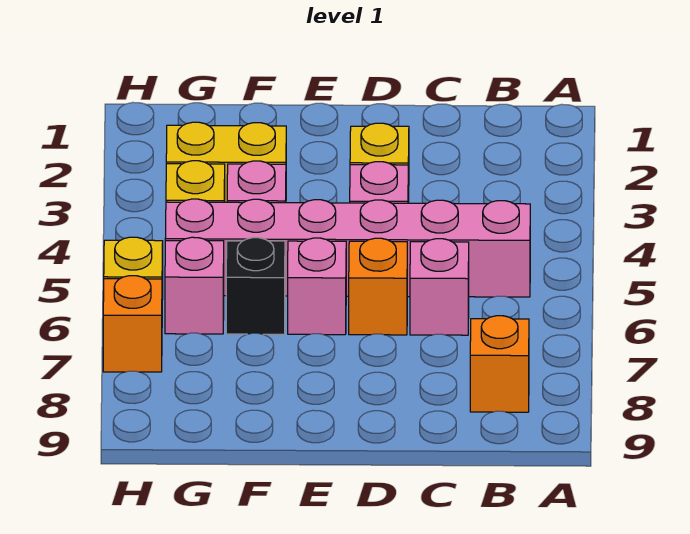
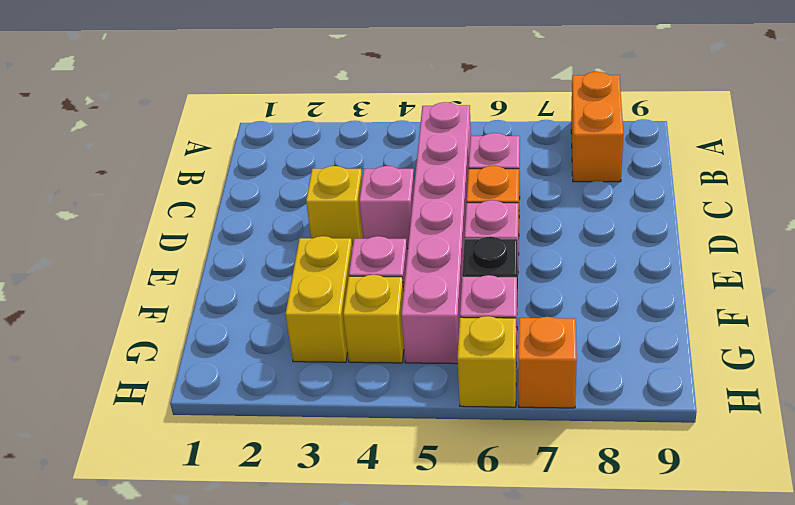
orange 1x1 brick [470,316,529,412] -> orange 1x2 brick [571,72,623,182]

